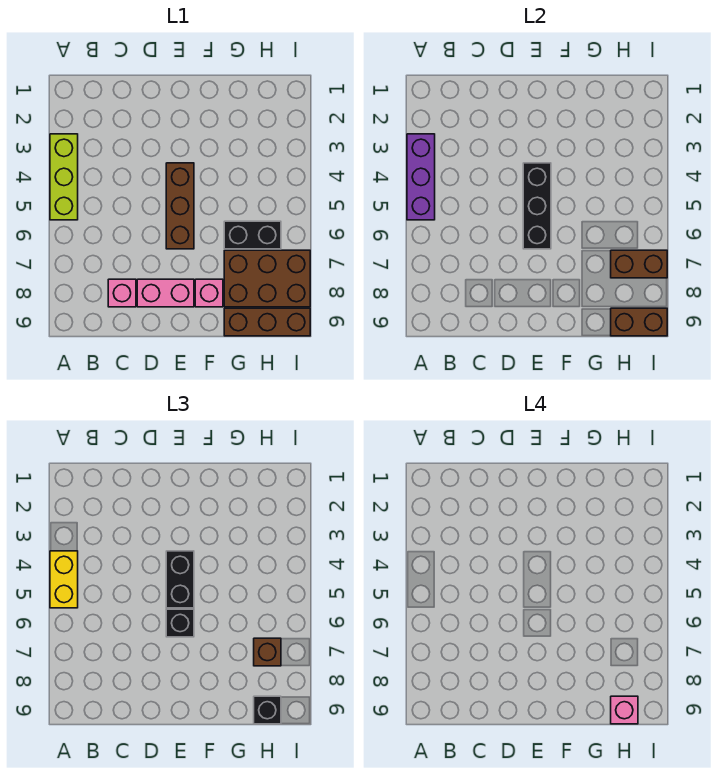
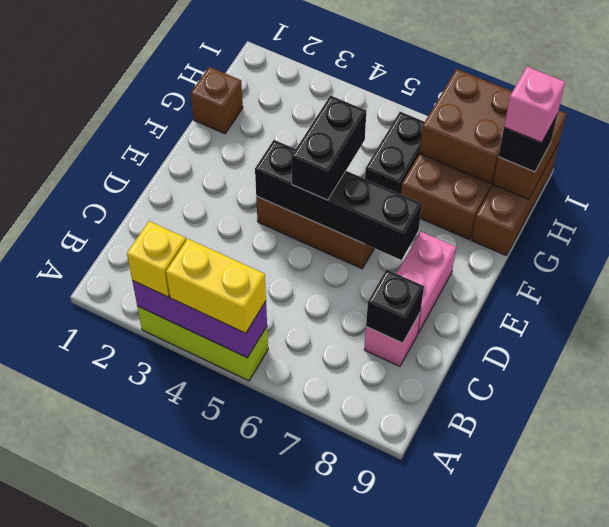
none -> yellow 1x1 brick [127,221,186,297]
black 1x3 brick [523,163,551,249] -> black 1x4 brick [255,140,422,260]
black 1x2 brick [166,551,194,608] -> black 1x2 brick turned to [292,96,366,200]
black 1x1 brick [166,609,194,637] -> black 1x1 brick moved to [366,269,424,343]
pink 1x1 brick [195,279,223,307] -> none
brown 1x2 brick [611,250,667,278] -> brown 2x2 brick [420,69,512,183]
brown 1x1 brick [254,638,281,666] -> brown 1x1 brick moved to [191,67,243,134]

